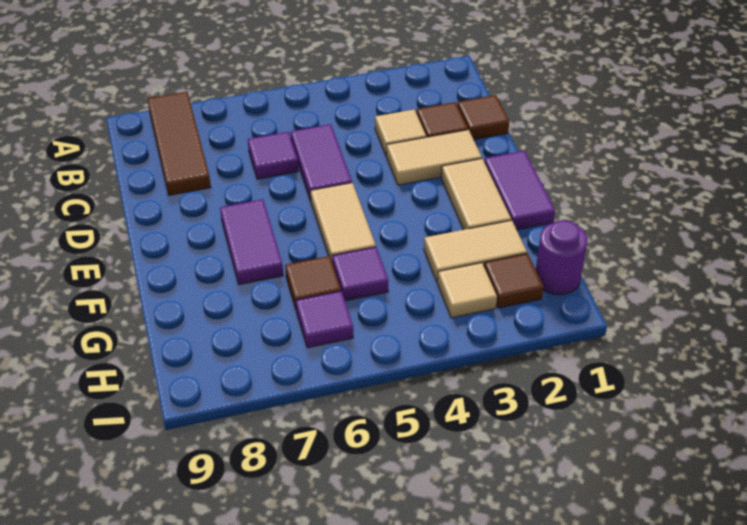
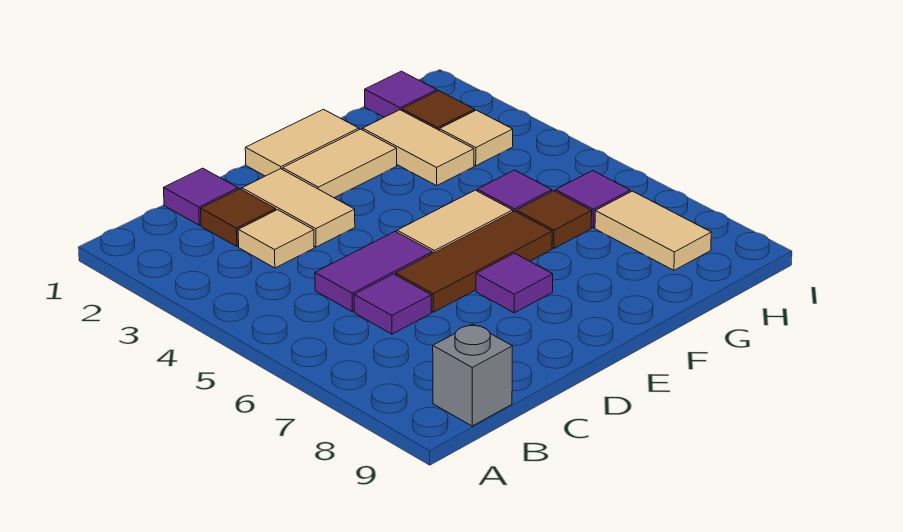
brown 1x3 tile [147,92,211,195] -> brown 1x3 tile moved to [396,211,552,312]
none -> grey 1x1 brick [433,324,513,426]
brown 1x1 tile [457,95,509,140] -> purple 1x1 tile [164,168,238,225]
purple 1x2 tile [484,151,555,230] -> tan 1x2 tile [245,109,359,176]
purple 1x2 tile [220,199,283,285] -> purple 1x1 tile [476,253,553,313]
purple 1x1 round brick [536,220,588,295] -> purple 1x1 tile [365,71,437,117]
none -> tan 1x2 tile [595,191,711,270]

